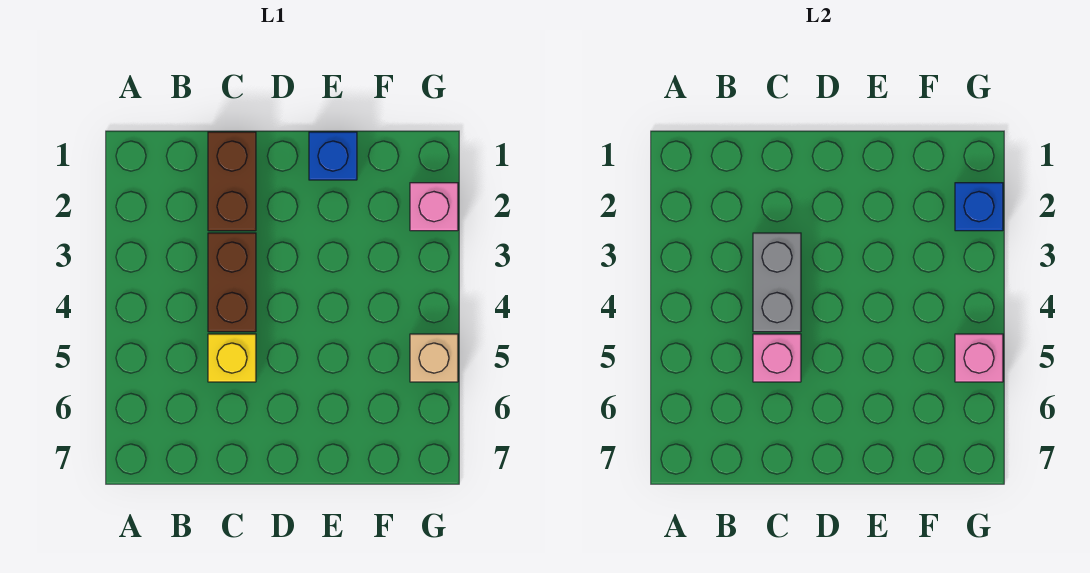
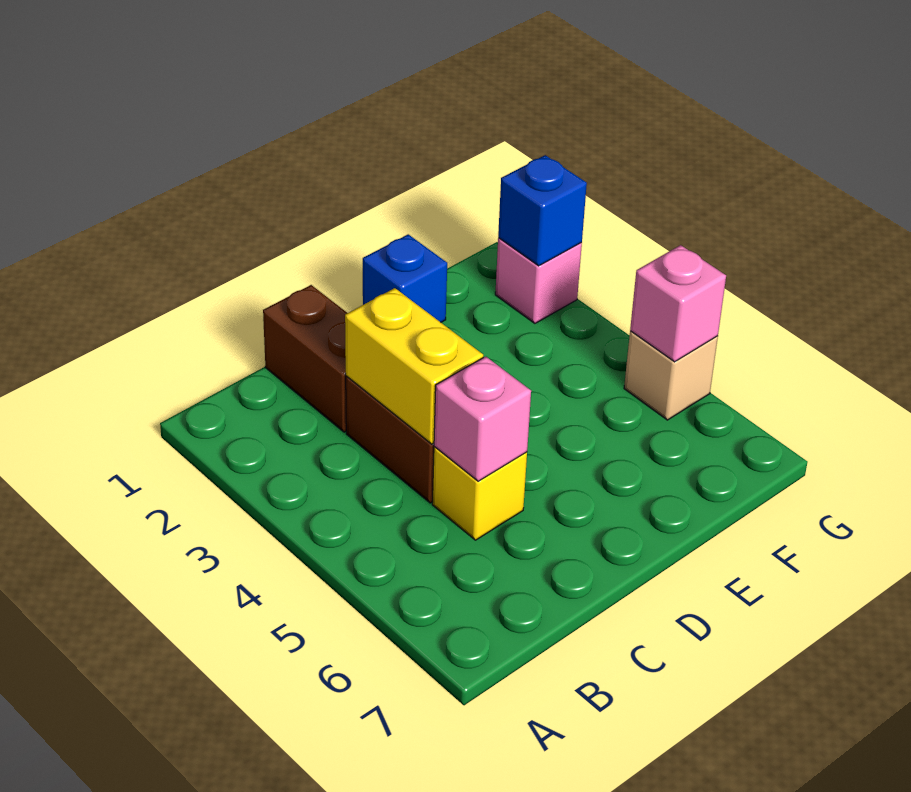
grey 1x2 brick [753,233,801,332] -> yellow 1x2 brick [345,288,483,444]

